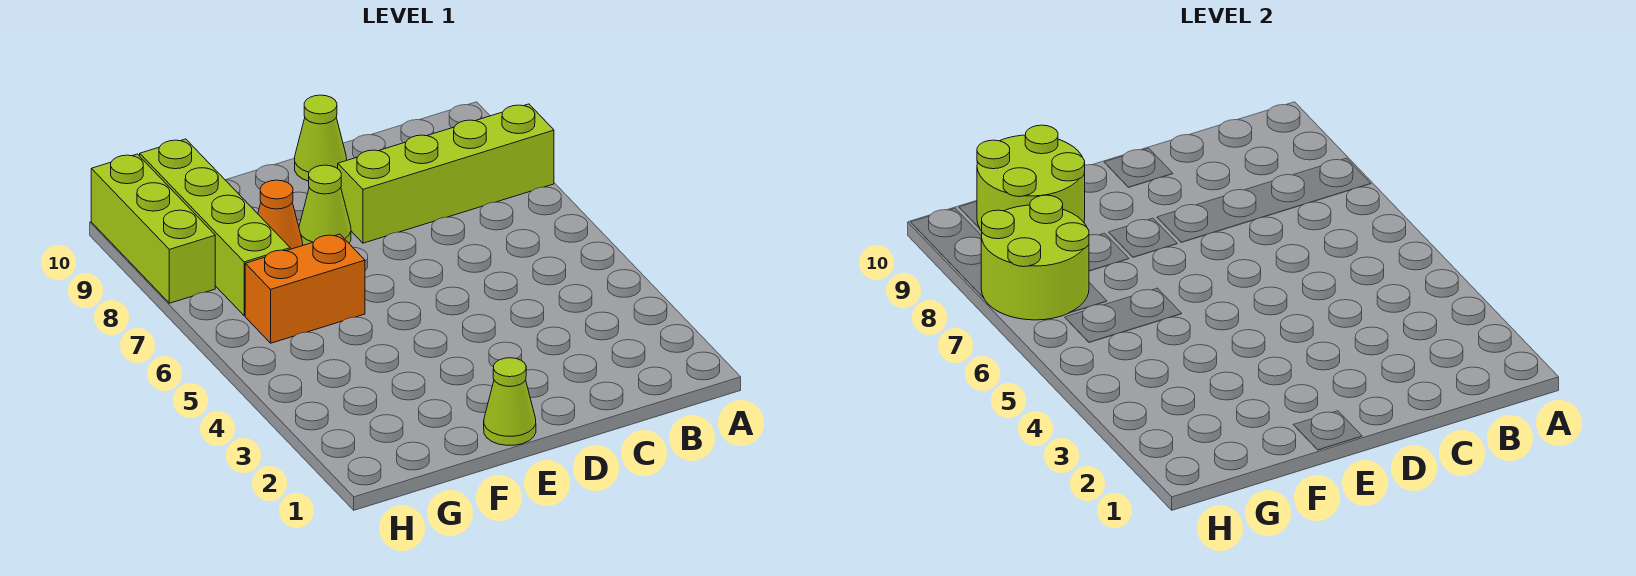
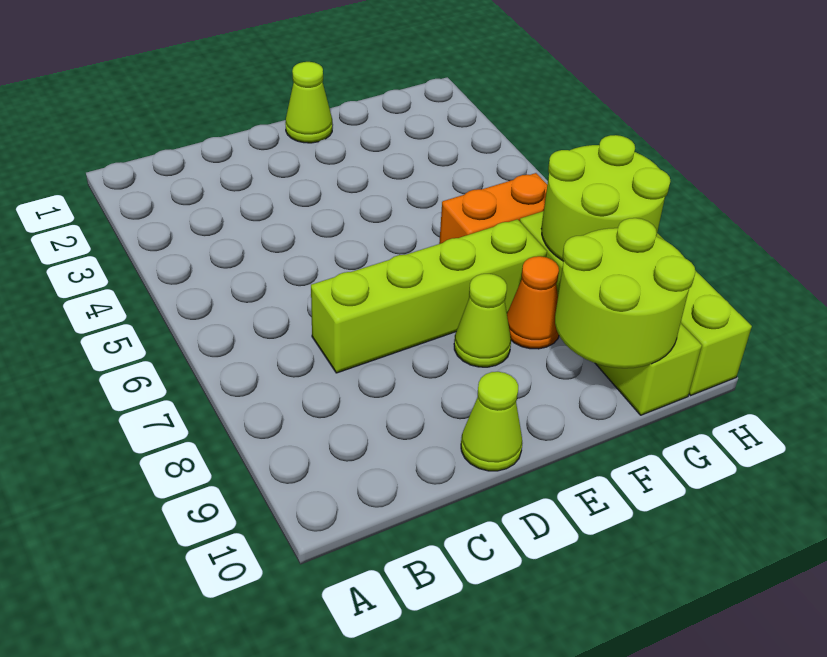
lime 1x4 brick [338,104,554,243] -> lime 1x4 brick moved to [311,219,547,373]

